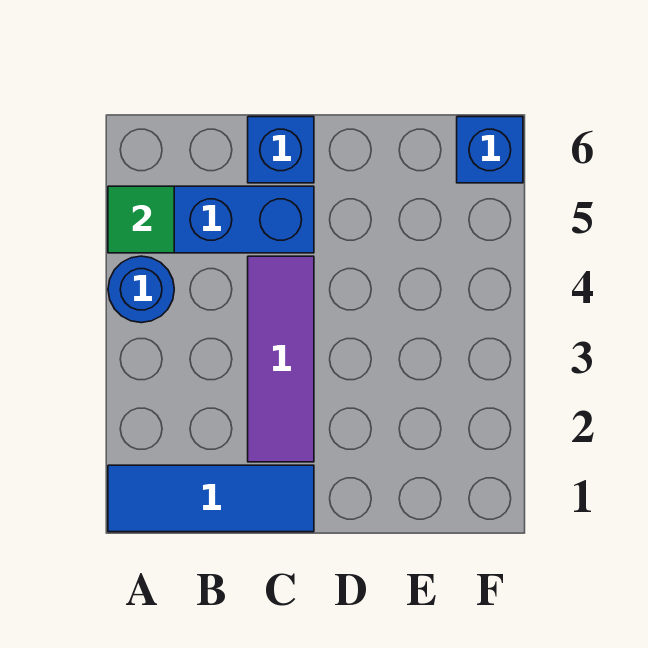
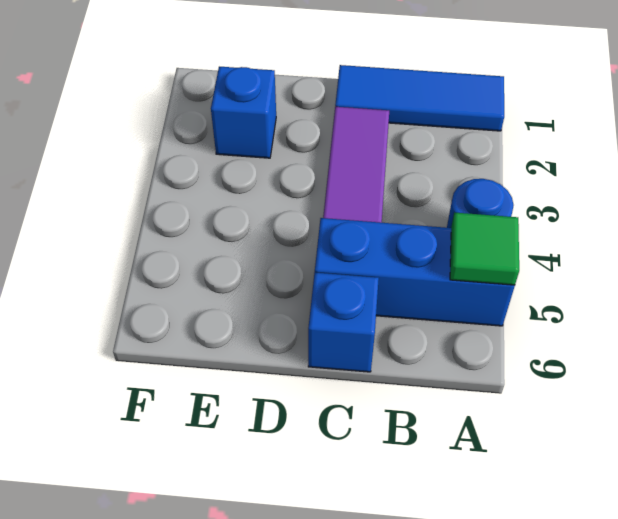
blue 1x1 brick [457,117,523,183] -> blue 1x1 brick moved to [211,67,276,158]

